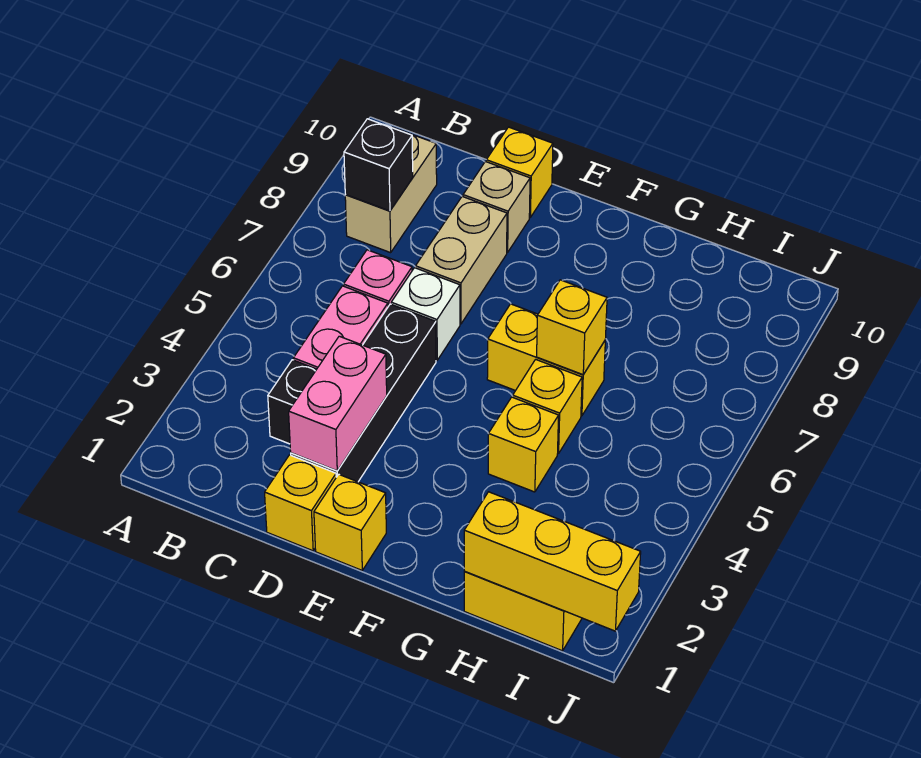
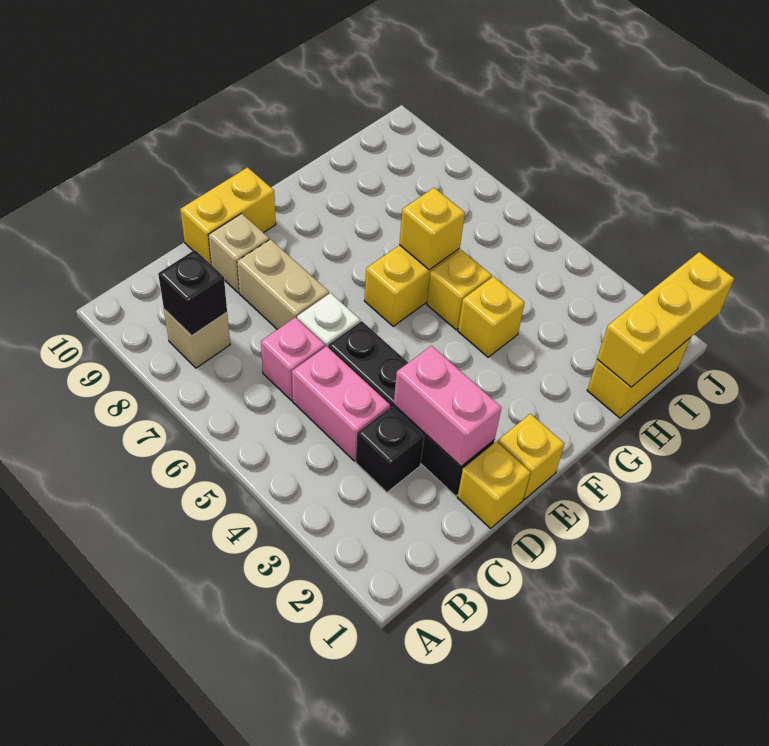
tan 1x2 brick [345,127,437,253] -> tan 1x1 brick [164,309,230,368]
yellow 1x1 brick [486,127,553,217] -> yellow 1x2 brick [180,167,276,264]

